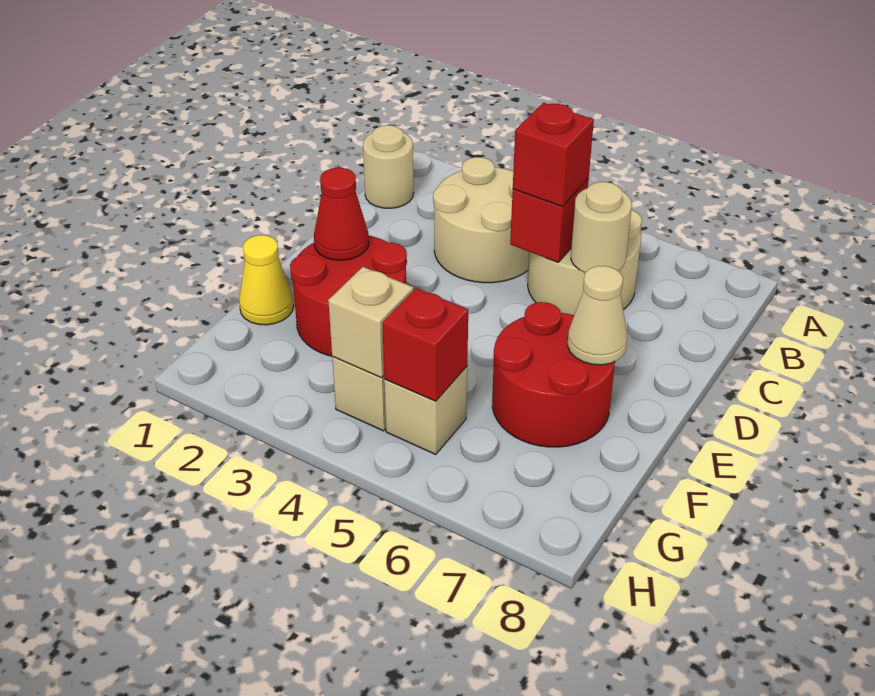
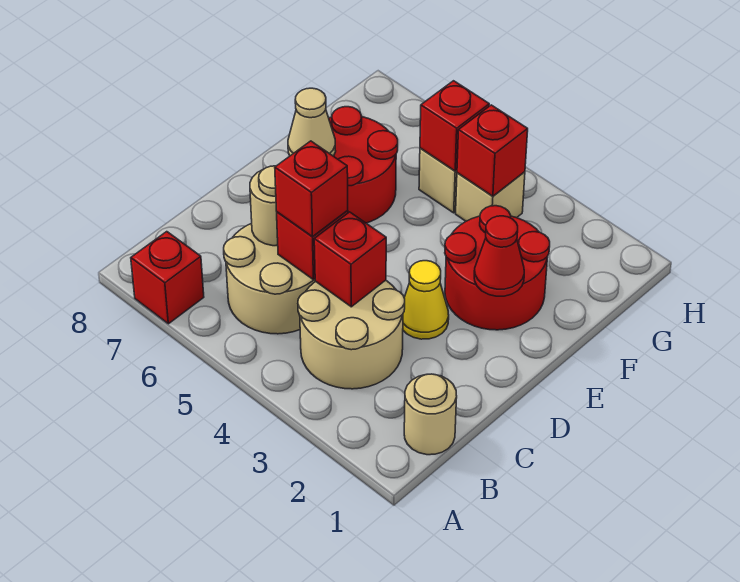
none -> red 1x1 brick [131,232,204,324]
none -> red 1x1 brick [314,212,386,307]
yellow 1x1 cone [239,235,293,325] -> yellow 1x1 cone moved to [403,261,449,339]
tan 1x1 brick [328,267,413,378] -> red 1x1 brick [457,105,528,196]

